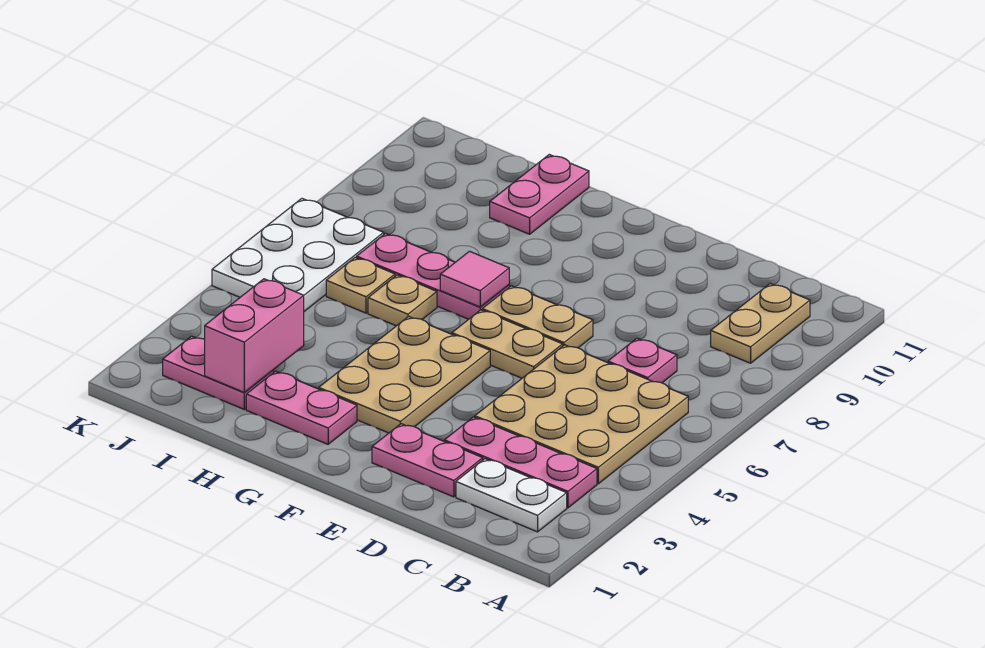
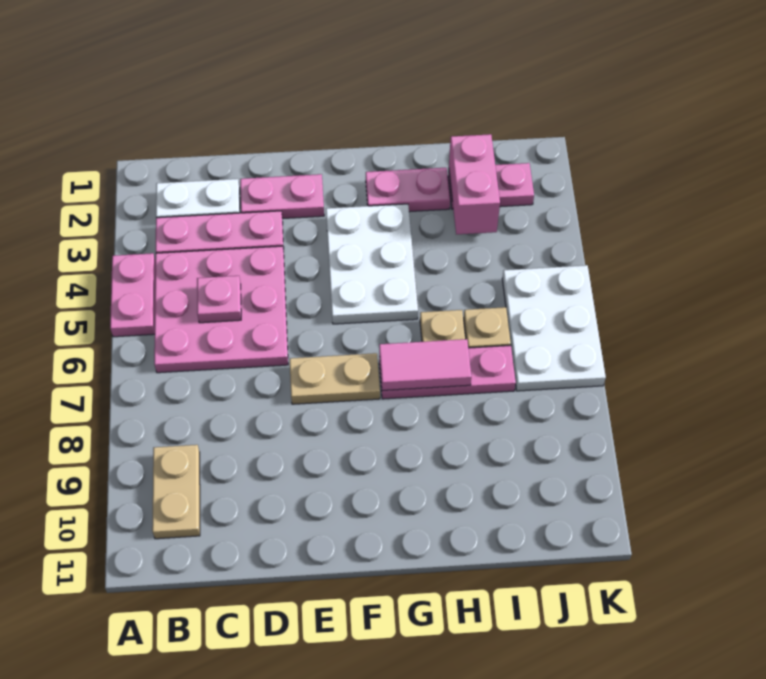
tan 3x3 plate [475,345,688,484] -> pink 3x3 plate [154,246,288,373]
pink 1x1 plate [608,338,677,383] -> pink 1x1 plate moved to [197,276,241,323]
tan 1x2 plate [452,310,563,378] -> none
tan 2x3 plate [319,316,490,433] -> white 2x3 plate [326,204,418,324]
pink 1x1 tile [440,251,509,307] -> pink 1x2 tile [379,339,471,390]
pink 1x2 plate [490,155,589,234] -> pink 1x2 plate moved to [110,253,155,337]

